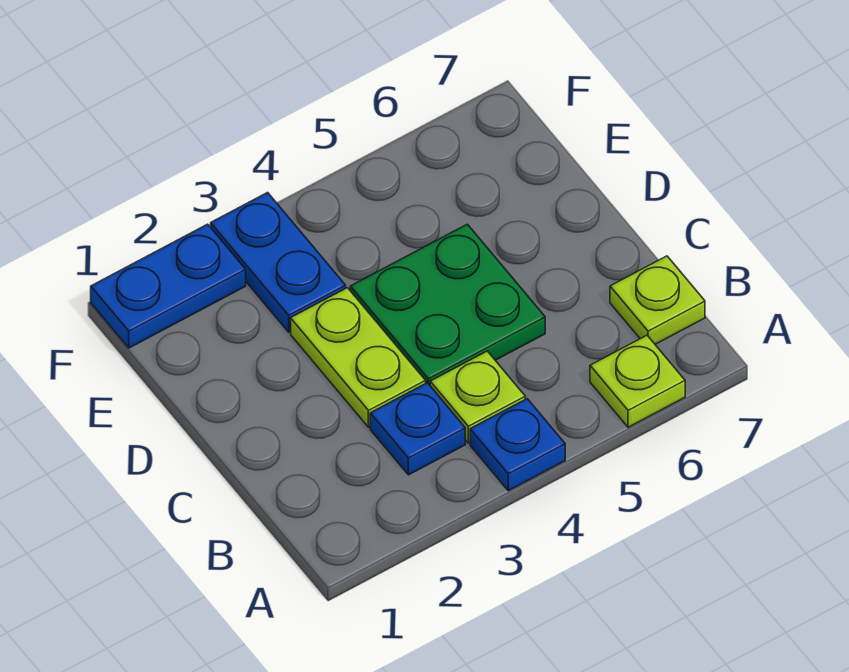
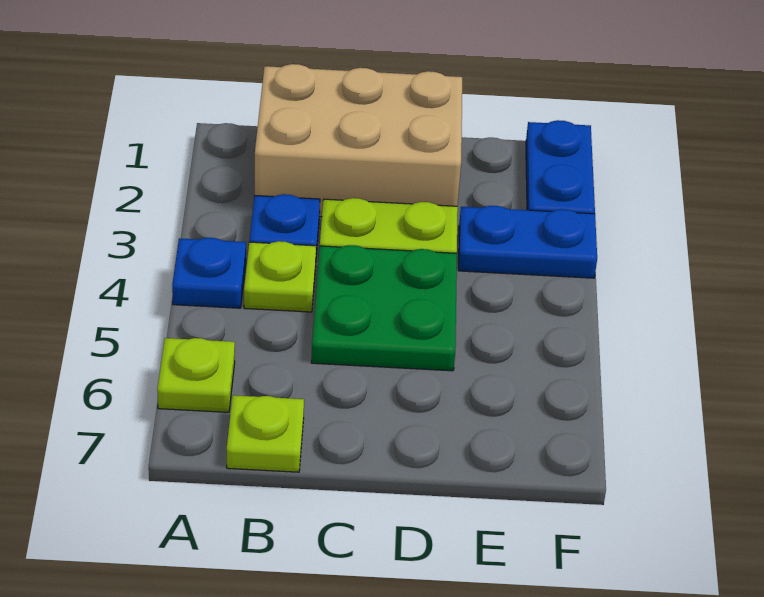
none -> tan 2x3 brick [255,64,462,217]

